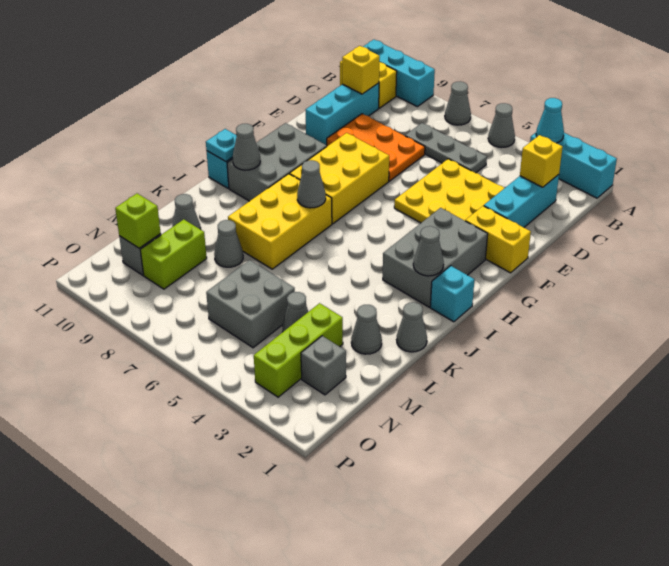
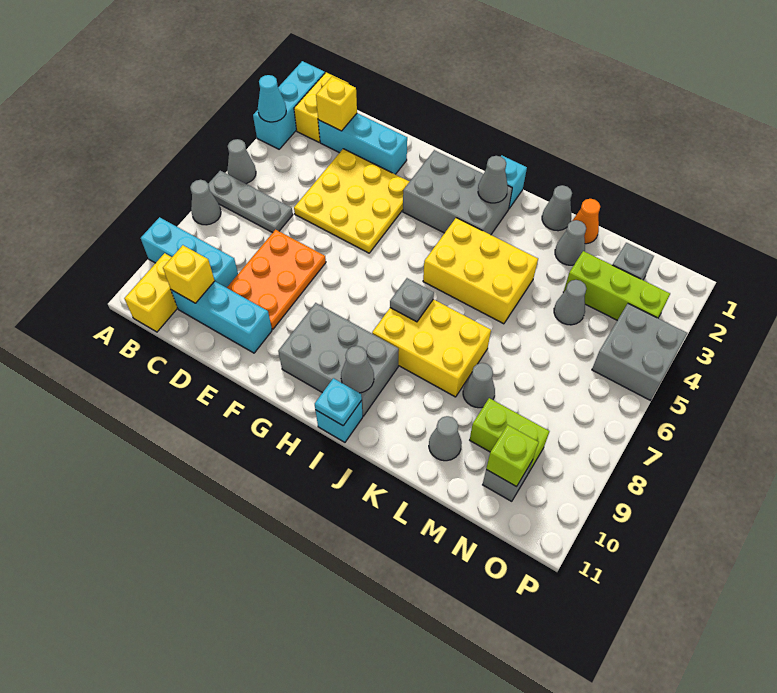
cyan 1x3 brick [363,40,435,107] -> cyan 1x3 brick turned to [141,217,238,288]
grey 1x3 plate [405,123,487,173] -> grey 1x3 plate turned to [208,171,293,233]
yellow 1x2 brick [465,206,531,273] -> yellow 1x2 brick moved to [294,72,349,142]
yellow 2x3 brick [290,133,389,224] -> yellow 2x3 brick moved to [423,218,538,324]
grey 1x1 cone [297,160,326,208] -> grey 1x1 plate [390,278,434,322]
none -> orange 1x1 cone [572,199,600,244]
grey 2x2 brick [206,260,295,348] -> grey 2x2 brick moved to [592,304,687,400]

